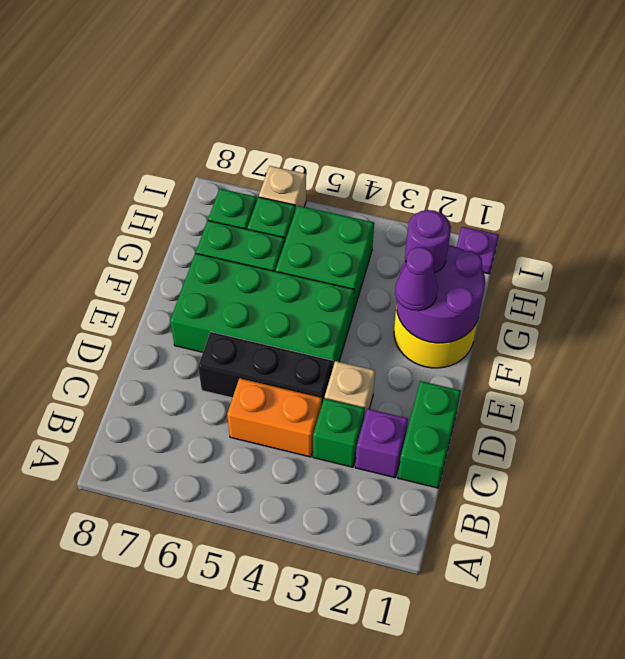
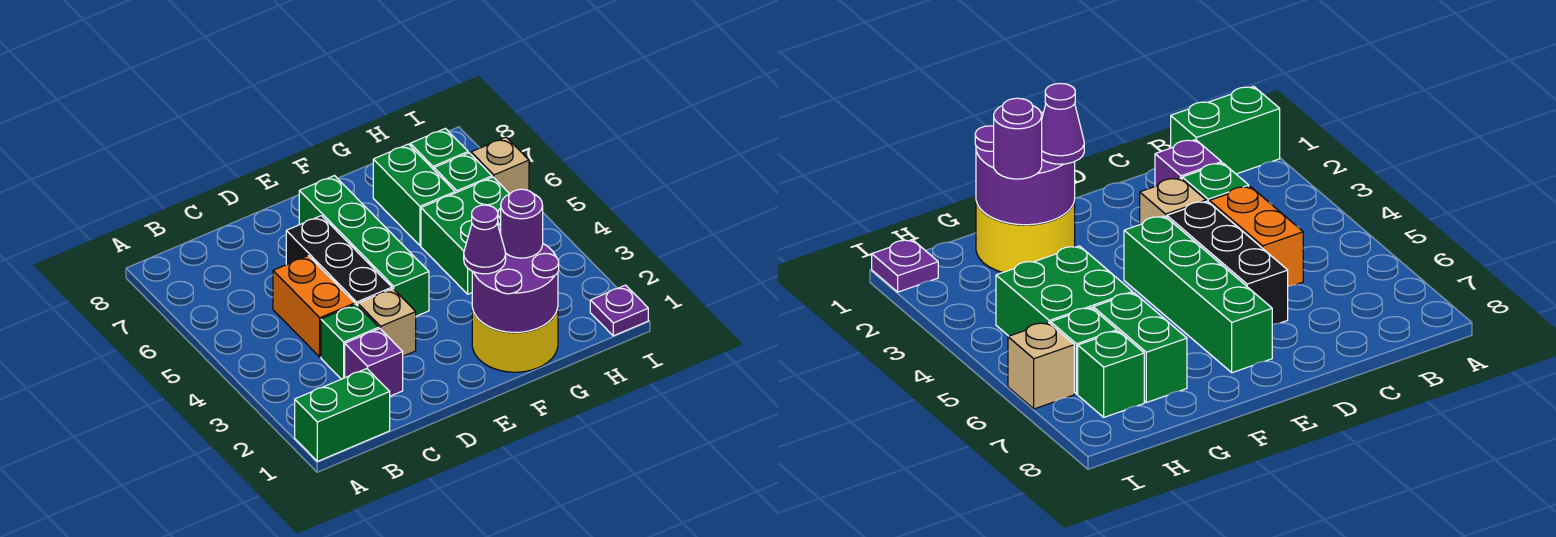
green 1x2 brick [398,381,461,488] -> green 1x2 brick moved to [295,369,390,461]
green 2x4 brick [170,253,354,366] -> green 1x4 brick [299,176,429,316]

